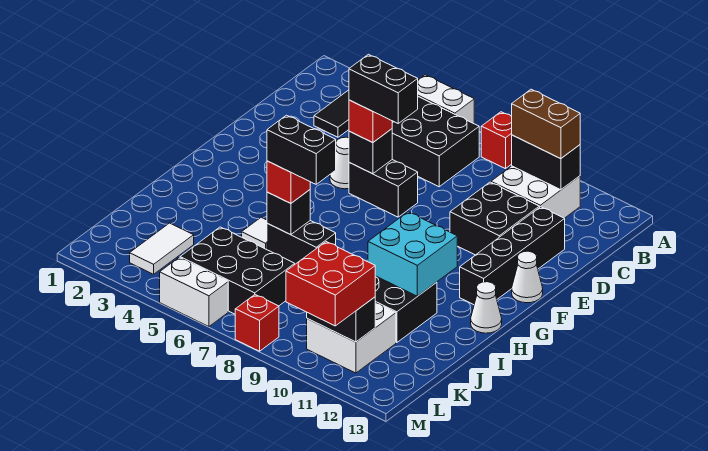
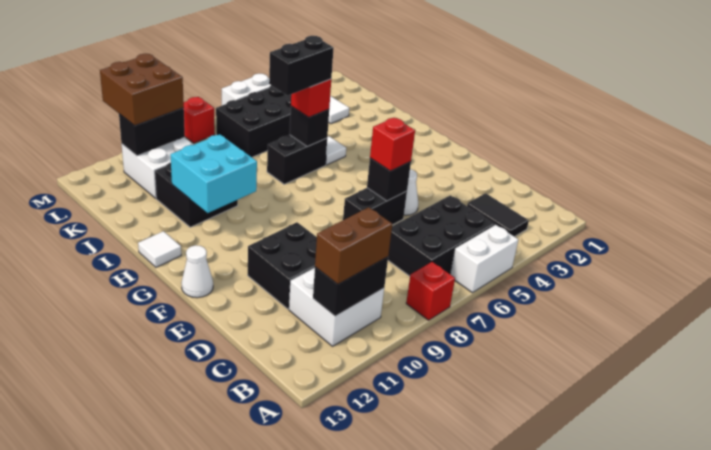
black 1x4 brick [460,207,565,305] -> none
black 1x2 brick [349,54,418,123] -> none
white 1x1 cone [471,282,502,333] -> white 1x1 tile [138,231,181,267]
red 2x2 brick [286,242,375,326] -> brown 2x2 brick [100,54,184,126]

